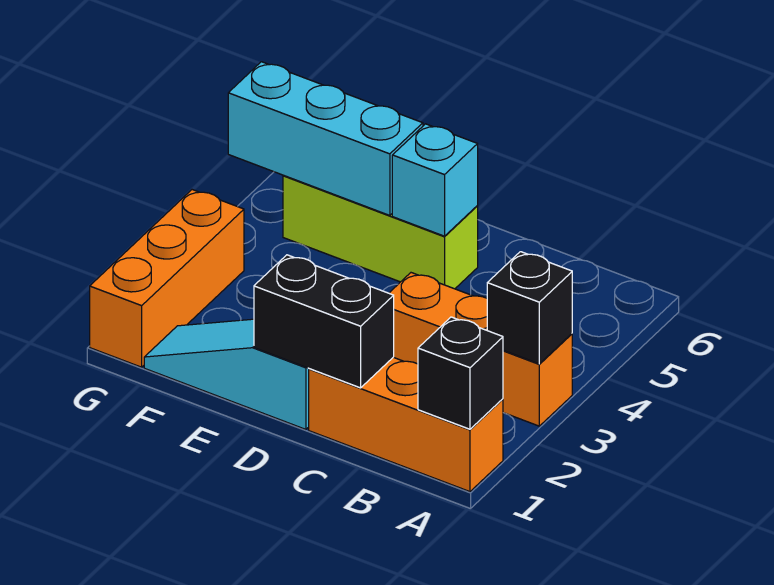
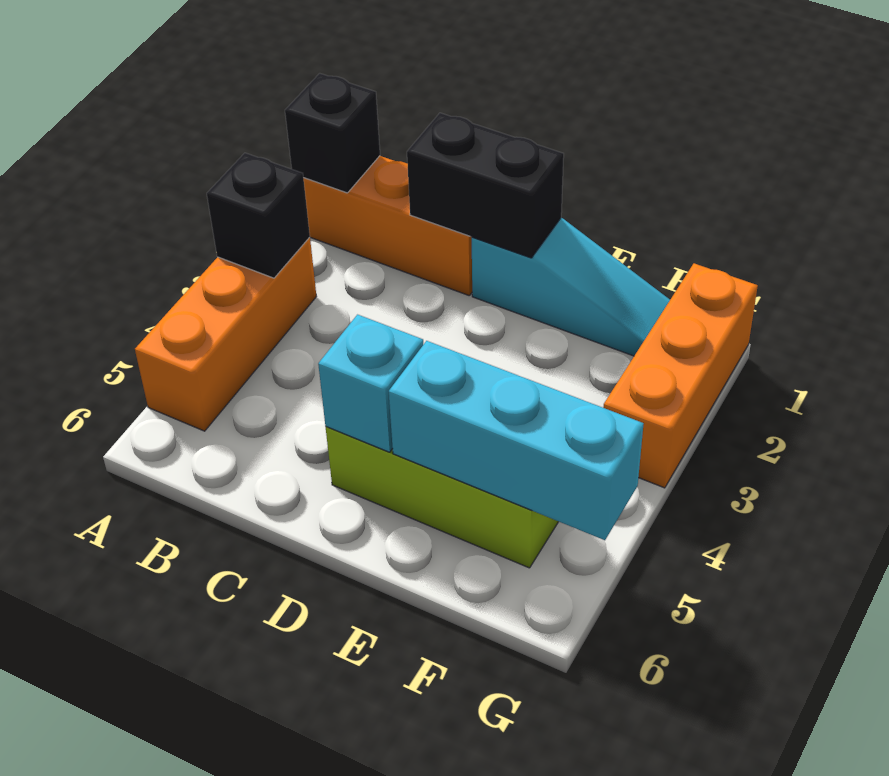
orange 1x3 brick [389,273,572,426] -> orange 1x3 brick turned to [135,237,316,431]

